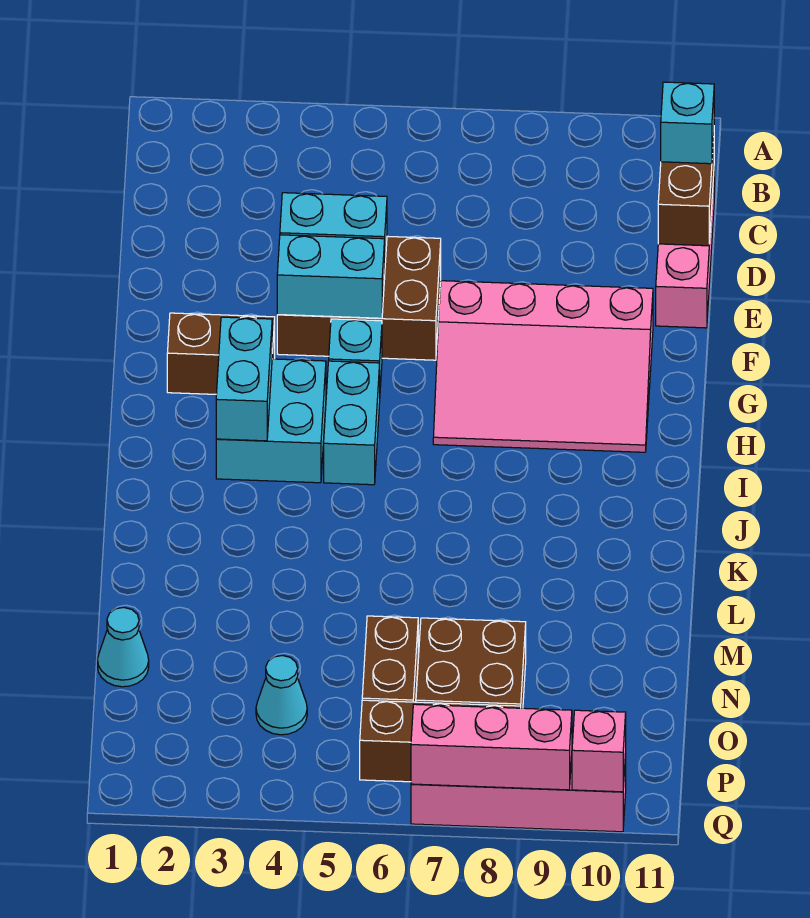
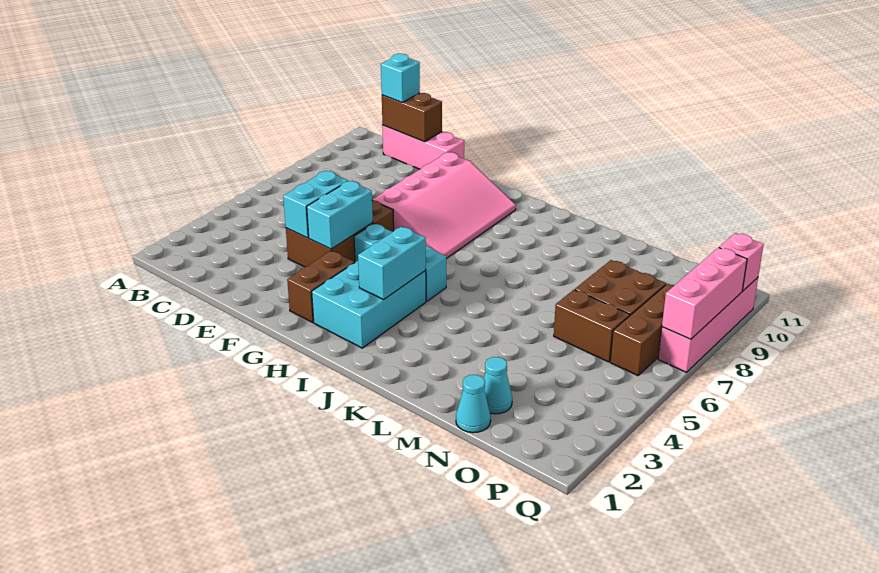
cyan 2x2 brick [216,359,326,483] -> cyan 2x3 brick [312,261,426,348]
cyan 1x2 brick [216,317,272,441] -> cyan 1x2 brick turned to [358,227,426,300]
cyan 1x1 cone [256,656,307,735] -> cyan 1x1 cone moved to [484,357,512,414]

